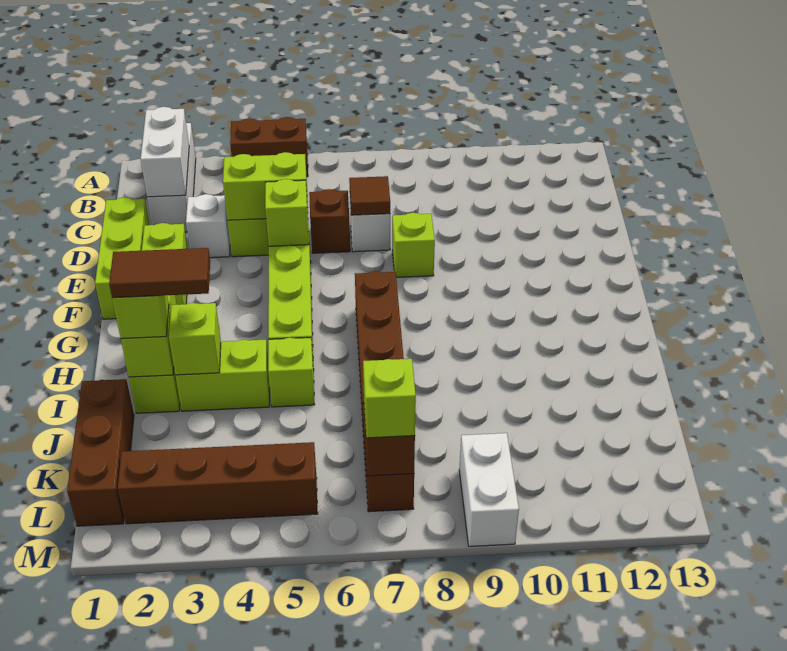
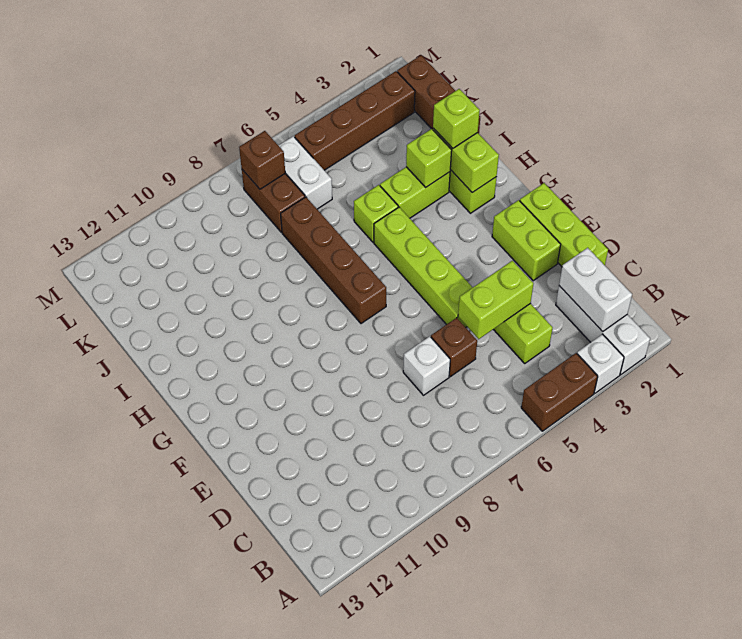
white 1x1 brick [186,194,230,258] -> white 1x1 brick moved to [577,334,624,393]
brown 1x1 tile [349,176,390,215] -> none
lime 1x1 brick [265,179,309,246] -> none
lime 1x1 brick [392,213,435,278] -> none
brown 1x2 tile [109,248,210,298] -> none
lime 1x1 brick [363,359,416,438] -> none
white 1x2 brick [459,433,519,546] -> white 1x2 brick moved to [278,136,332,209]

